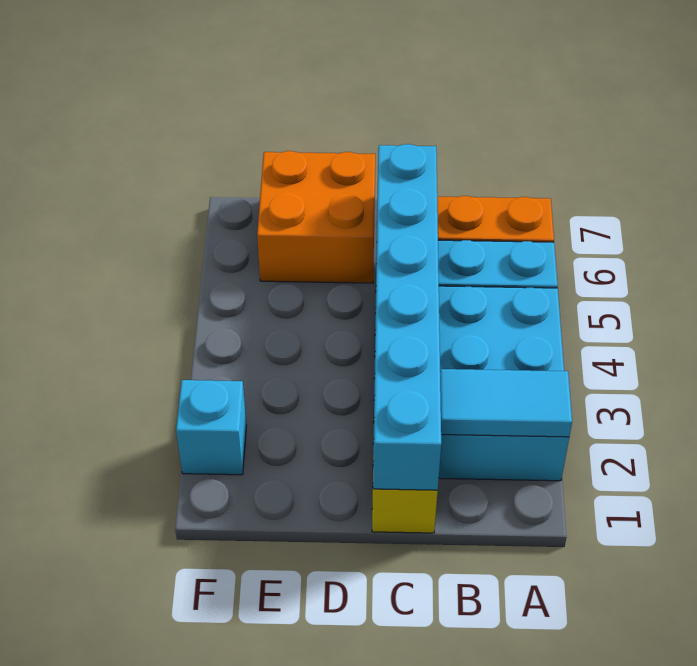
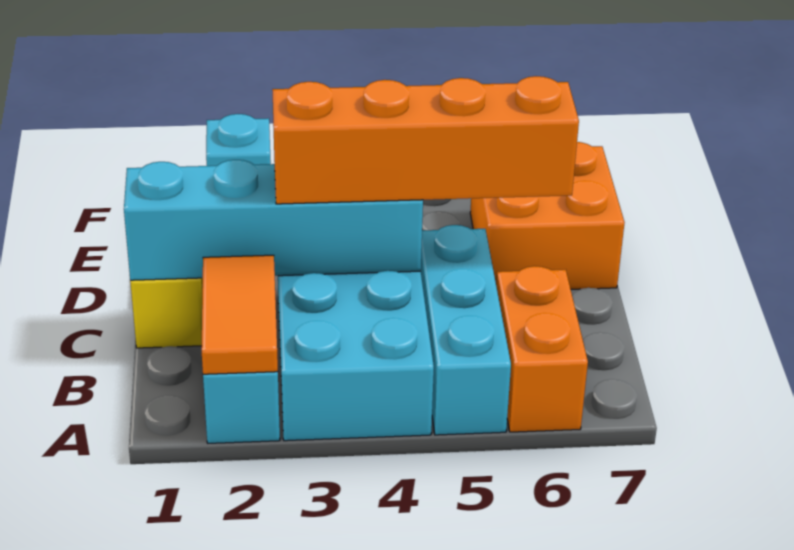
cyan 1x2 tile [440,369,572,437] -> orange 1x2 tile [202,255,278,374]
cyan 1x6 brick [373,144,441,490] -> cyan 1x4 brick [124,160,423,280]
none -> orange 1x4 brick [272,76,579,204]

